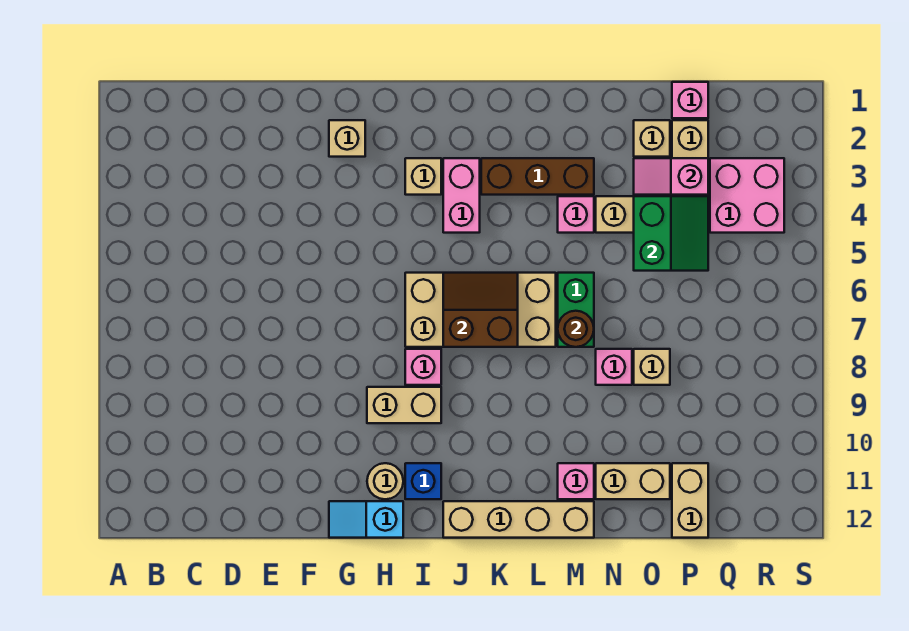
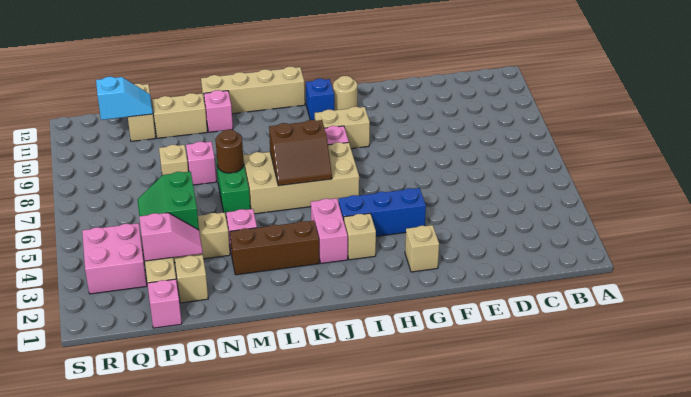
none -> blue 1x3 brick [339,188,426,236]
cyan 1x2 slope [329,501,403,538] -> cyan 1x2 slope moved to [96,77,153,120]

